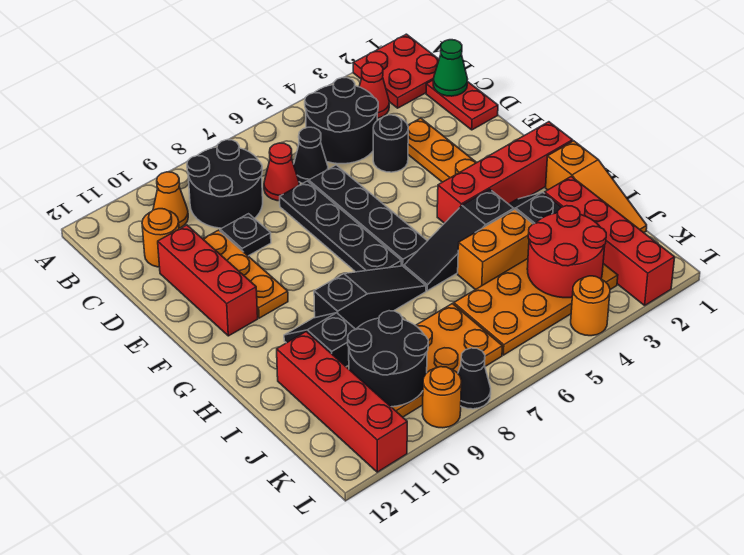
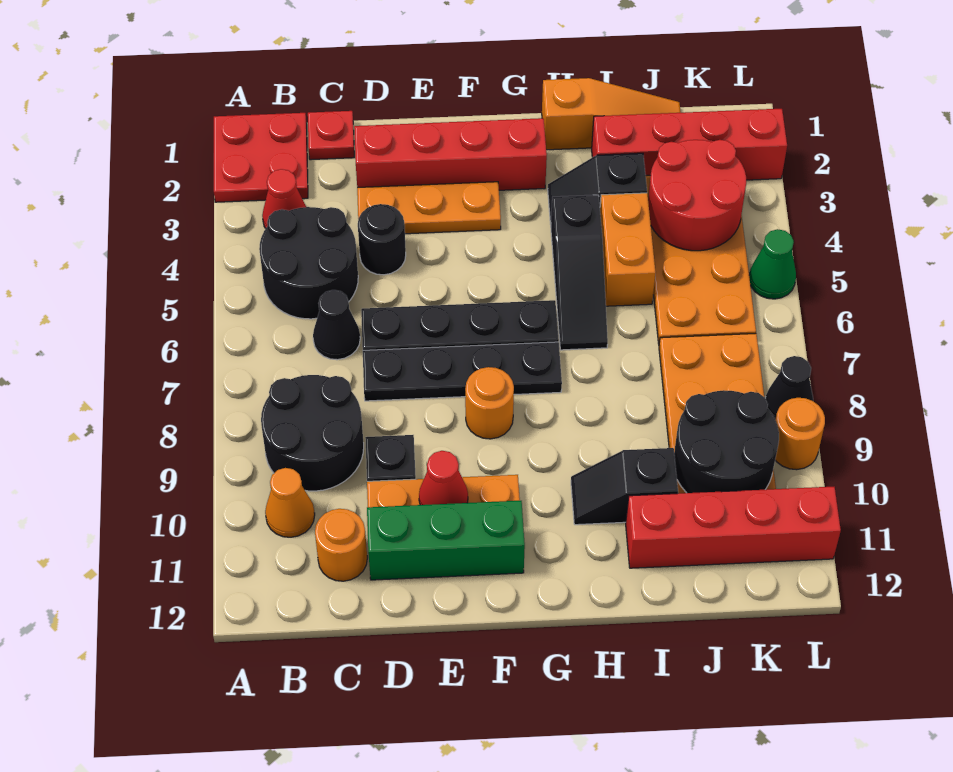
red 1x2 plate [426,80,498,130] -> red 1x1 plate [308,111,354,160]
green 1x1 cone [433,40,467,96] -> green 1x1 cone moved to [749,229,796,299]
red 1x1 cone [264,143,299,201] -> red 1x1 cone moved to [419,451,468,505]
red 1x3 brick [158,225,258,336] -> green 1x3 brick [367,501,525,580]
red 1x4 brick [437,122,573,223] -> red 1x4 brick turned to [354,118,547,190]
black 1x3 slope [314,266,426,329] -> none
orange 1x1 round brick [571,276,610,336] -> orange 1x1 round brick moved to [465,367,514,439]

